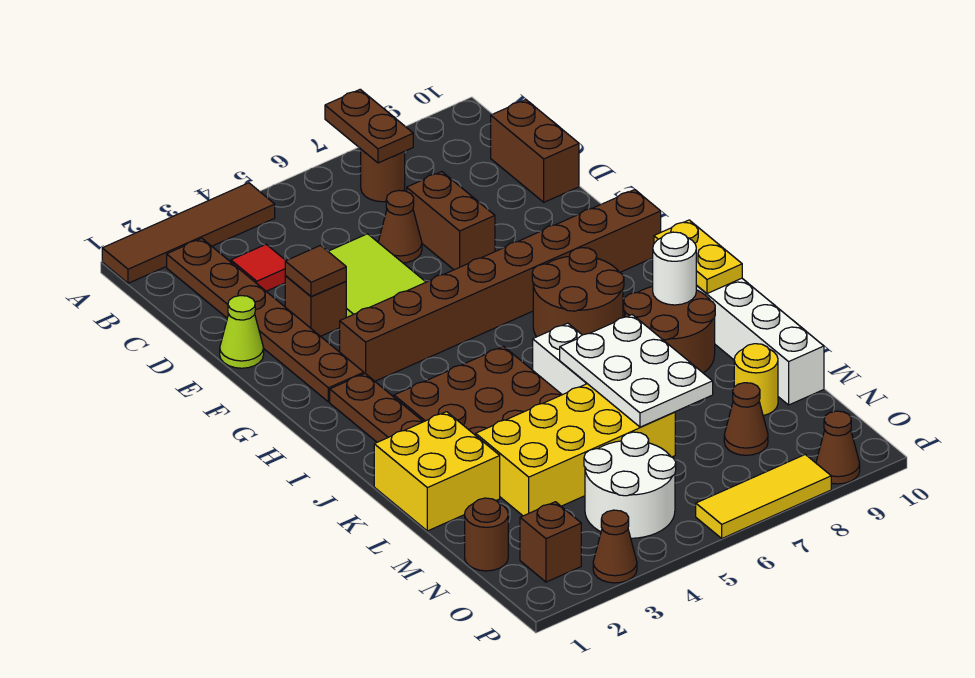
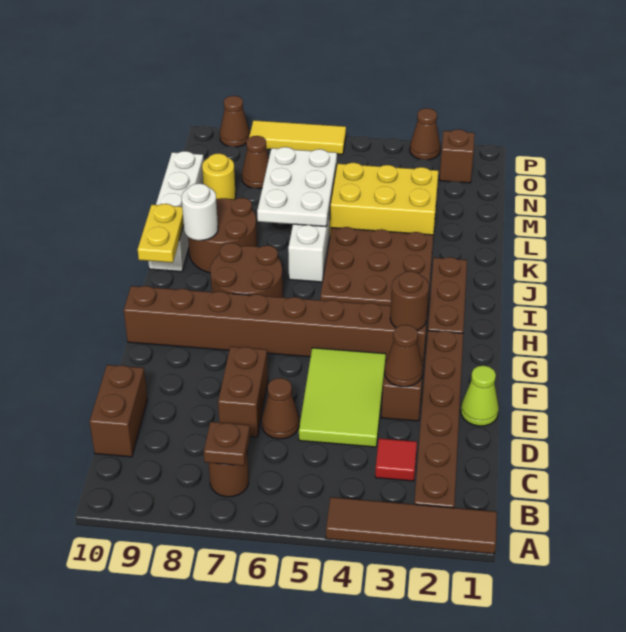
brown 1x2 plate [325,89,413,163] -> brown 1x1 plate [204,422,250,466]
brown 1x1 tile [285,246,346,297] -> brown 1x1 cone [384,325,423,387]
yellow 2x2 brick [374,412,500,531] -> none
brown 1x1 round brick [465,498,508,571] -> brown 1x1 round brick moved to [390,271,429,330]
white 2x2 round brick [584,432,676,538] -> none

